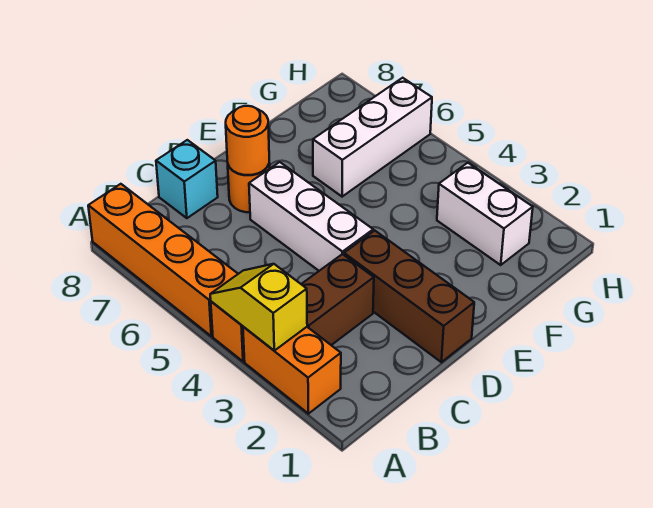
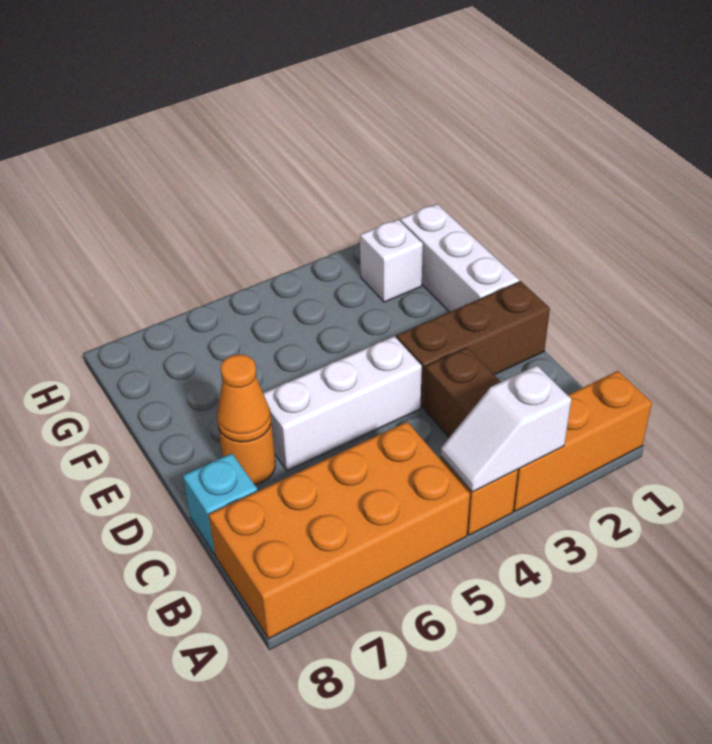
orange 1x2 brick [243,327,341,414] -> orange 1x3 brick [513,371,652,511]
yellow 1x2 slope [210,264,307,351] -> white 1x2 slope [441,365,571,492]
orange 1x4 brick [88,184,238,336] -> orange 2x4 brick [208,422,470,639]
orange 1x1 round brick [226,106,269,175] -> orange 1x1 cone [217,355,271,442]
white 1x3 brick [313,78,432,197] -> white 1x3 brick moved to [400,204,519,312]
white 1x2 brick [437,163,533,265] -> white 1x1 brick [360,220,423,302]

